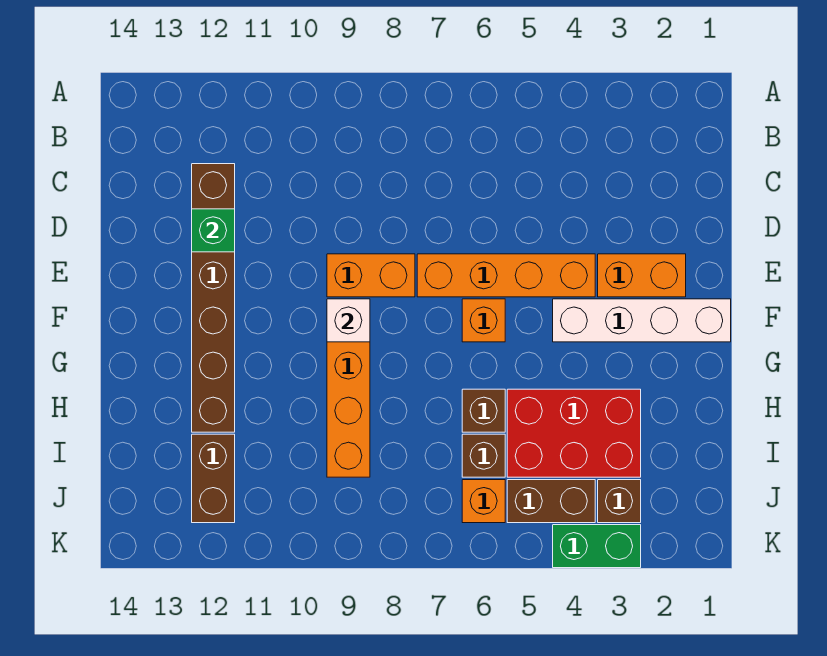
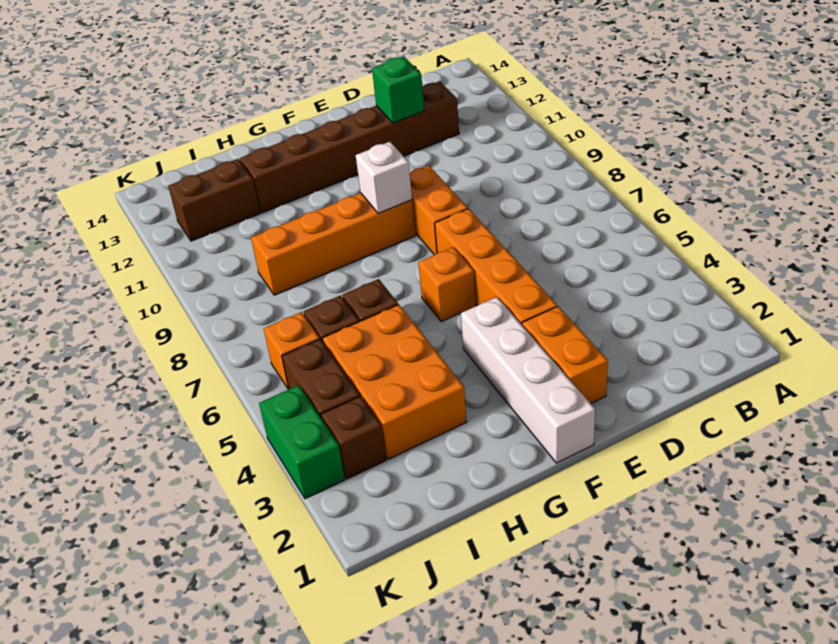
red 2x3 brick [507,389,641,477] -> orange 2x3 brick [322,305,467,459]

